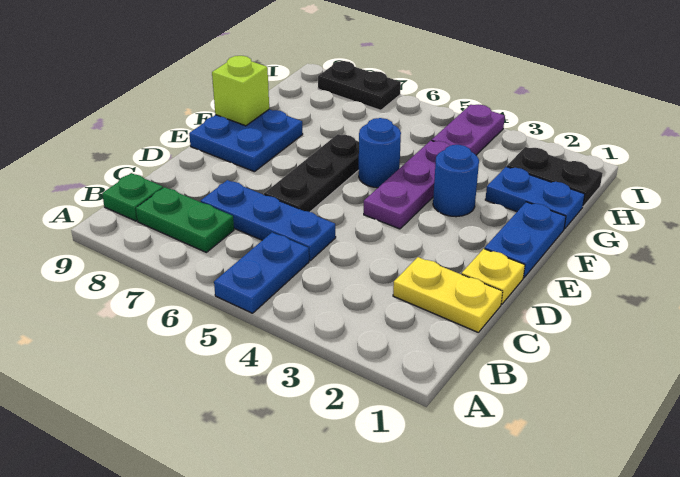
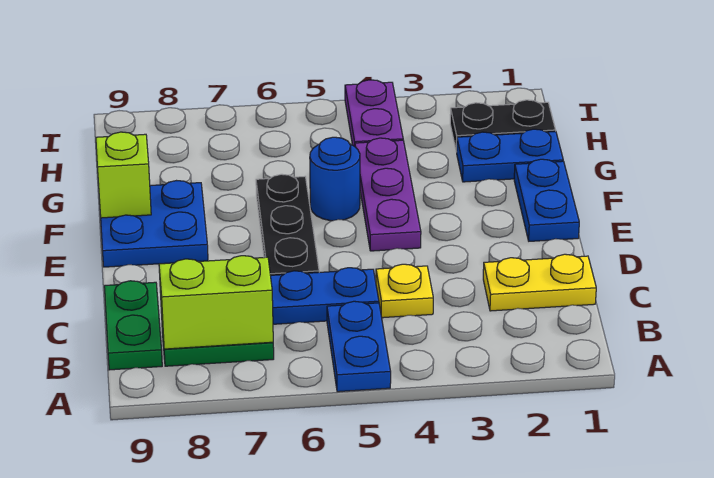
none -> lime 1x2 brick [159,256,273,349]
green 1x1 plate [102,173,163,221] -> green 1x2 plate [104,281,162,370]
yellow 1x1 plate [461,249,525,304] -> yellow 1x1 plate moved to [376,264,433,318]
blue 1x1 round brick [433,145,479,217] -> none
black 1x2 plate [318,61,401,110] -> none

